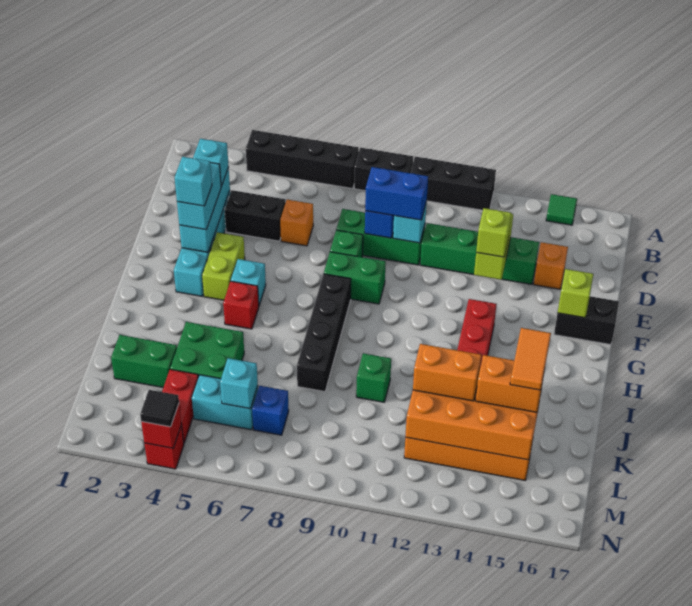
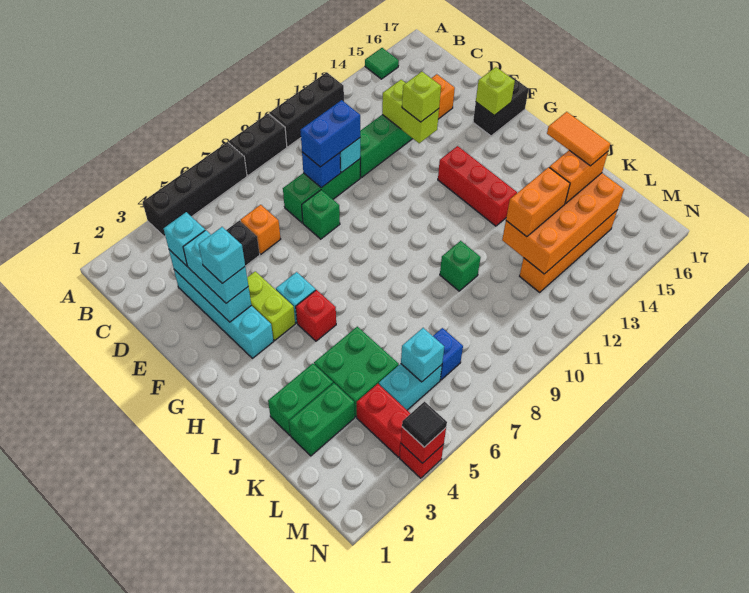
green 1x2 brick [324,252,386,304] -> green 1x2 brick moved to [268,364,333,435]
black 1x4 brick [297,274,351,392] -> none

